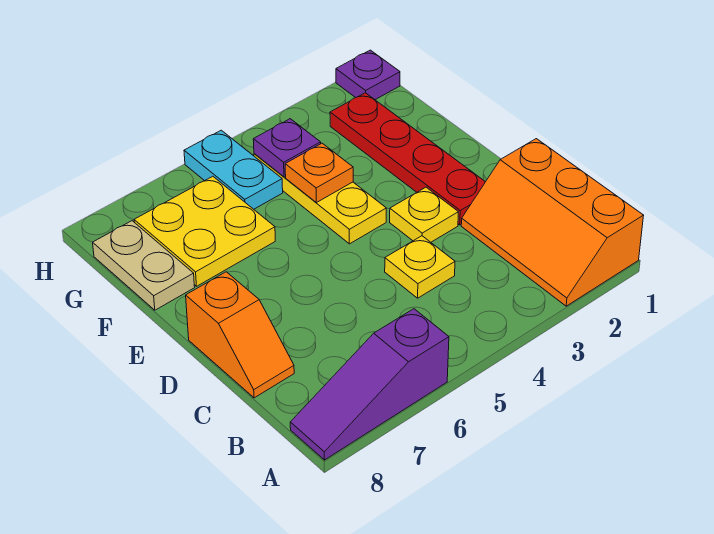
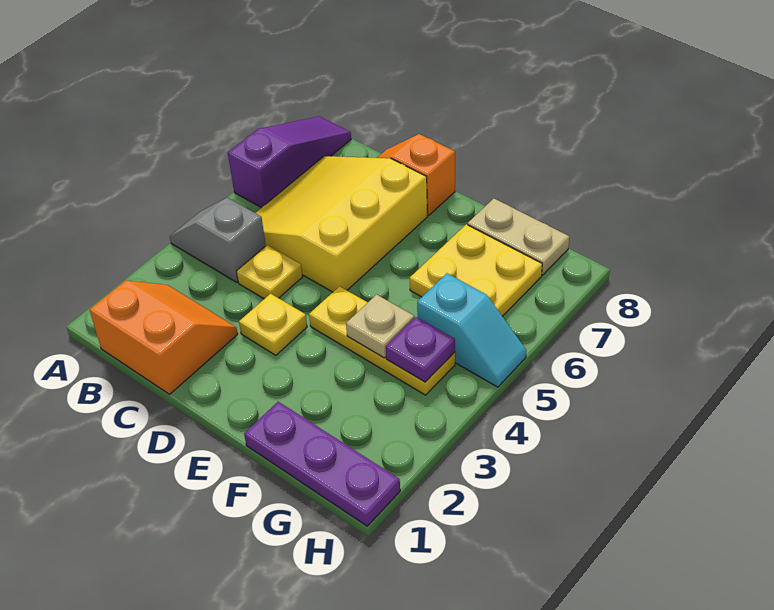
orange 2x3 slope [461,139,644,306] -> orange 2x2 slope [90,280,238,394]
none -> grey 1x2 slope [170,198,266,282]
none -> yellow 3x3 slope [256,156,427,292]
red 1x4 plate [330,93,485,225] -> none
orange 1x1 plate [285,143,353,203] -> tan 1x1 plate [346,295,414,358]
cyan 1x2 plate [184,130,283,209] -> cyan 1x2 slope [417,273,526,387]
purple 1x1 plate [336,50,400,100] -> purple 1x3 plate [244,402,400,526]

